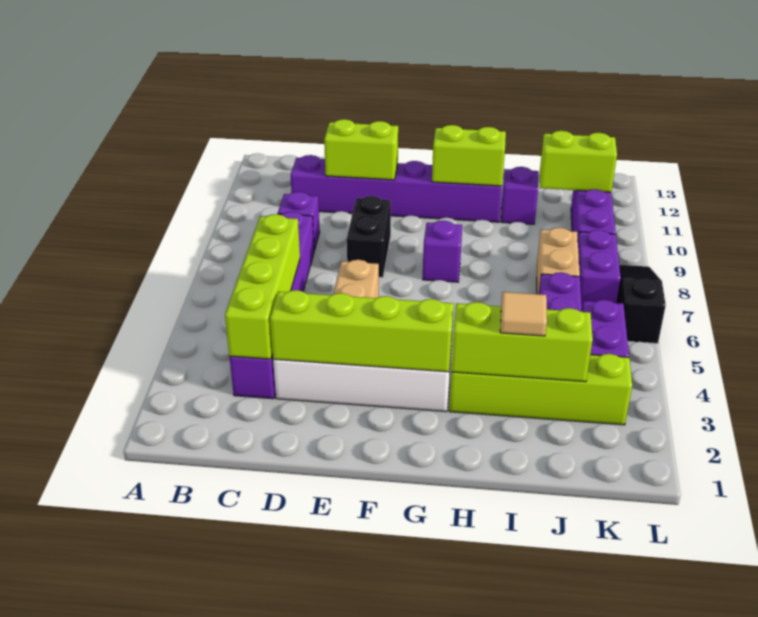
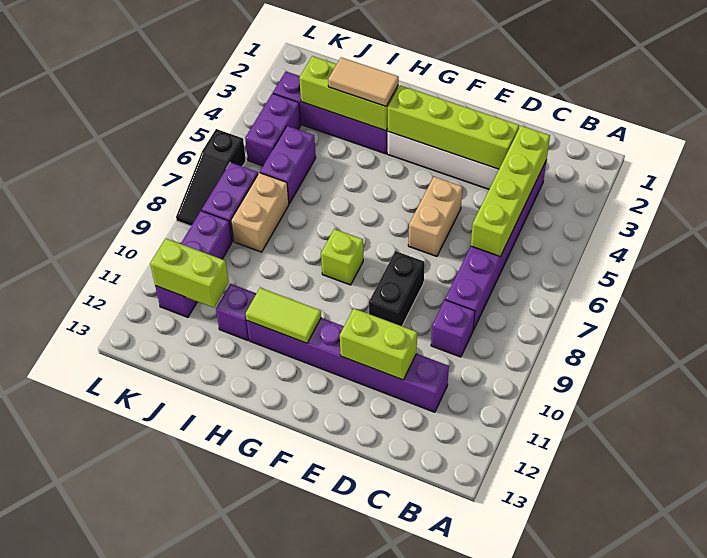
purple 1x1 brick [423,221,462,282] -> lime 1x1 brick [321,229,363,285]
lime 1x2 brick [432,125,506,186] -> lime 1x2 tile [246,288,321,343]
lime 1x4 brick [449,354,632,425] -> purple 1x4 brick [273,72,388,154]
tan 1x1 tile [500,292,547,336] -> tan 1x2 tile [328,57,399,106]

